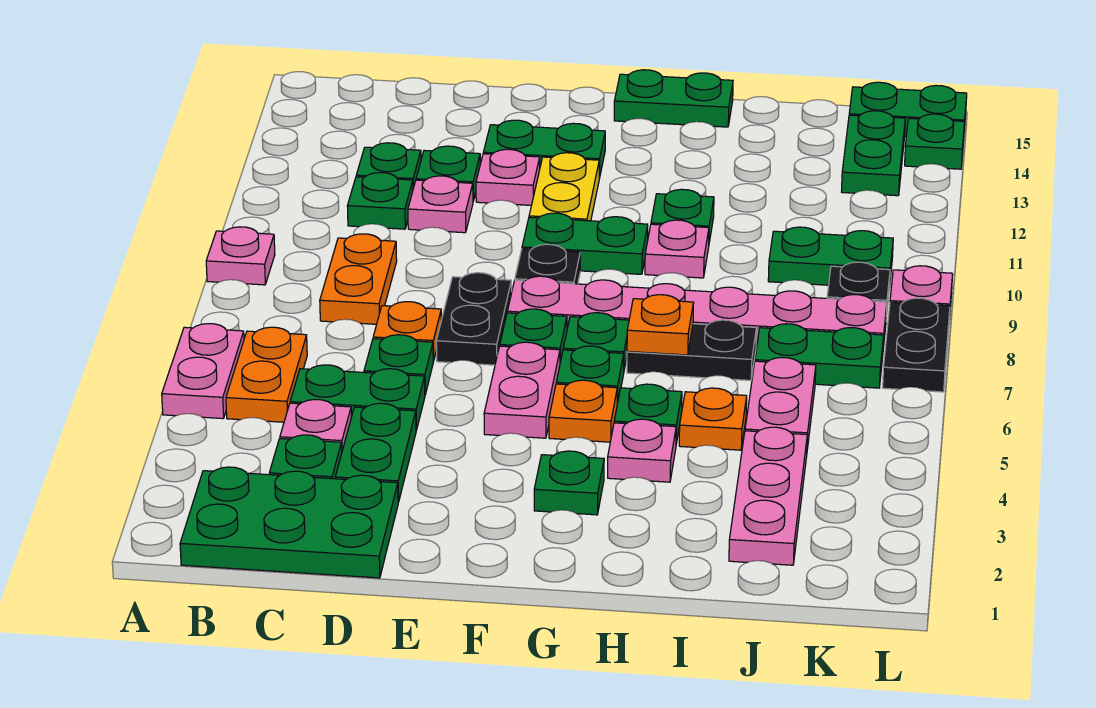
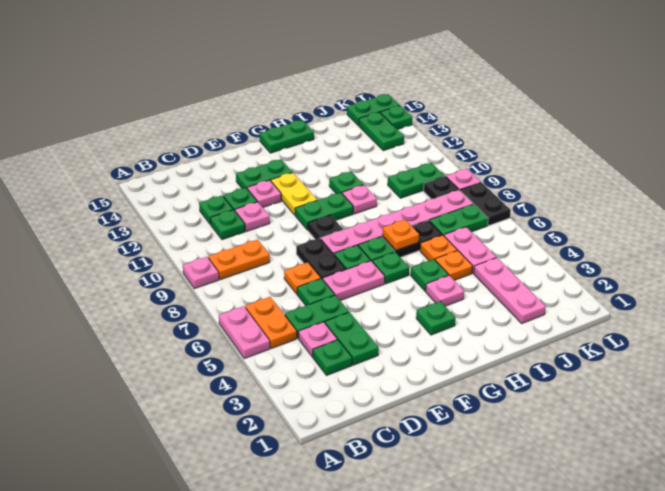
green 2x3 plate [180,467,398,578] -> none
orange 1x2 plate [320,234,397,324] -> orange 1x2 plate turned to [208,240,270,280]
pink 1x2 plate [484,342,560,438] -> pink 1x2 plate turned to [323,261,385,300]
orange 1x1 plate [549,380,617,442] -> orange 1x1 plate moved to [420,235,457,261]

